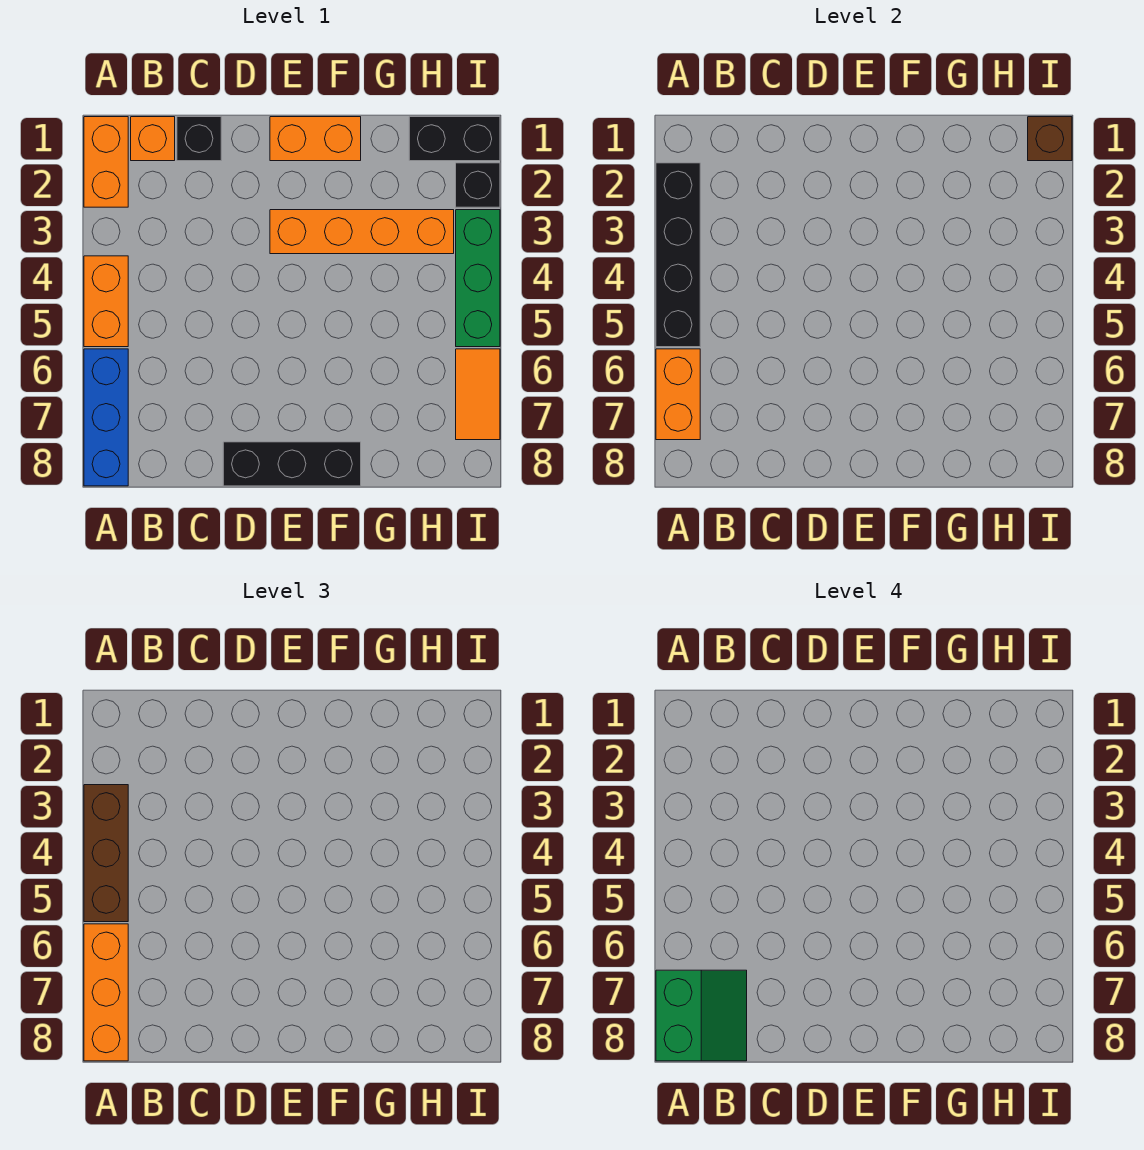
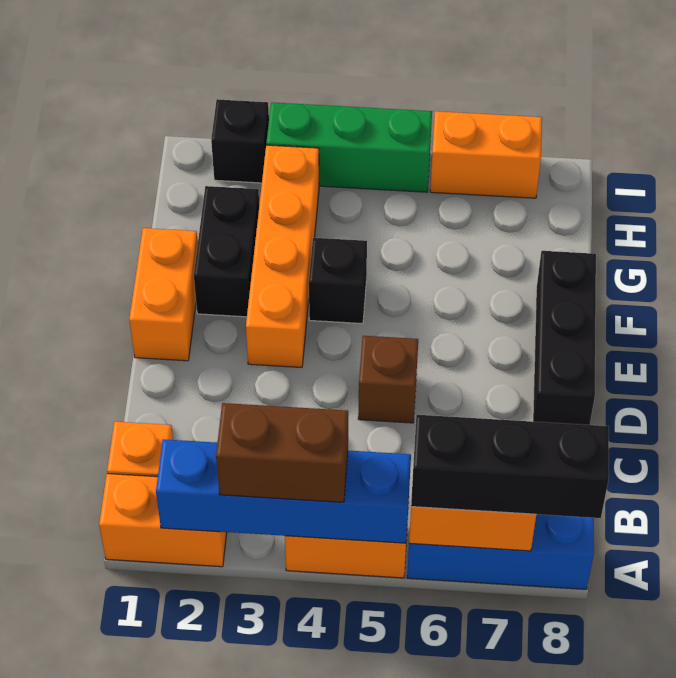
black 1x4 brick [656,163,700,347] -> blue 1x4 brick [156,439,411,543]
brown 1x3 brick [84,785,128,922] -> brown 1x2 brick [216,403,348,502]
orange 1x3 brick [84,924,128,1061] -> black 1x3 brick [411,415,609,518]
green 2x2 slope [656,970,747,1061] -> none
black 1x1 brick [177,117,221,161] -> black 1x1 brick moved to [309,238,367,324]
black 1x2 brick [409,117,500,161] -> black 1x2 brick moved to [194,186,259,317]
brown 1x1 brick [1028,117,1072,161] -> brown 1x1 brick moved to [358,336,418,423]
orange 1x2 tile [456,349,500,440] -> orange 1x2 brick [430,111,542,198]

